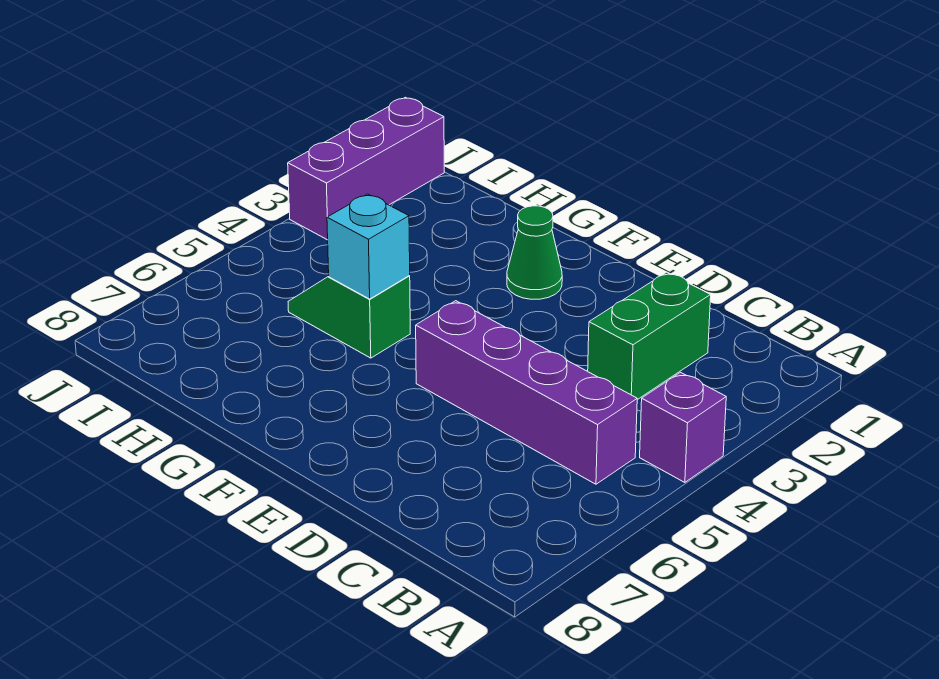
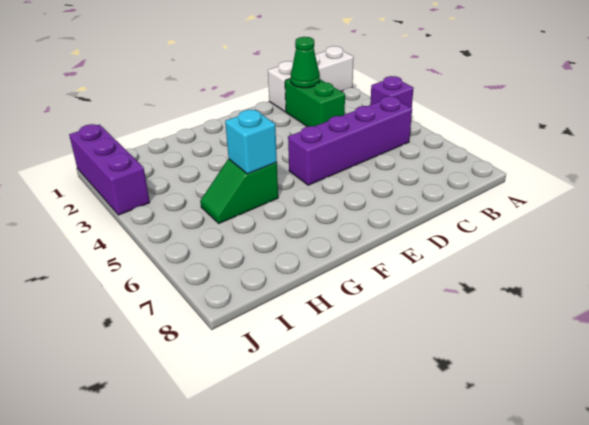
none -> white 1x3 brick [268,46,354,112]
green 1x1 cone [507,206,562,299] -> green 1x1 cone moved to [291,37,320,88]

